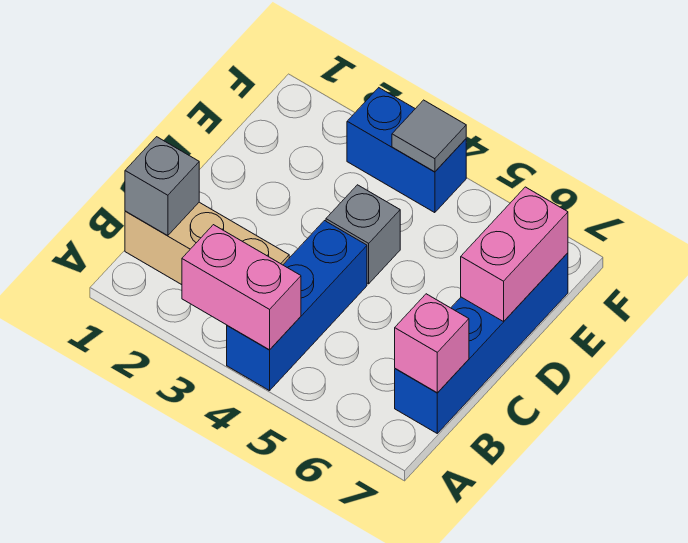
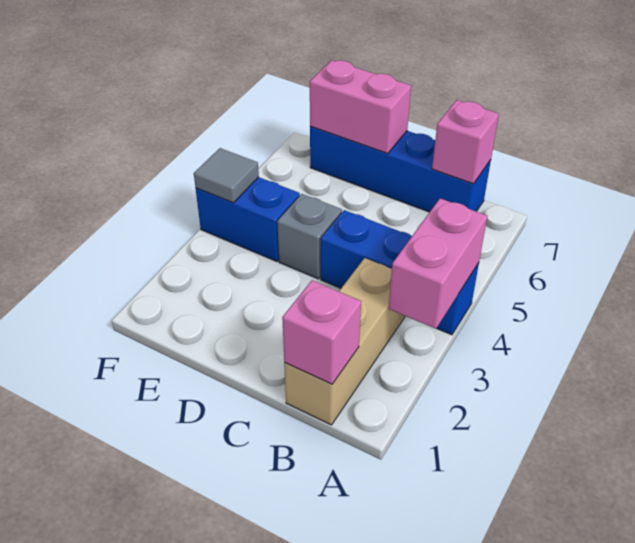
grey 1x1 brick [125,137,199,236] -> pink 1x1 brick [282,281,361,384]
blue 1x2 brick [347,88,466,213] -> blue 1x2 brick turned to [196,177,300,261]

